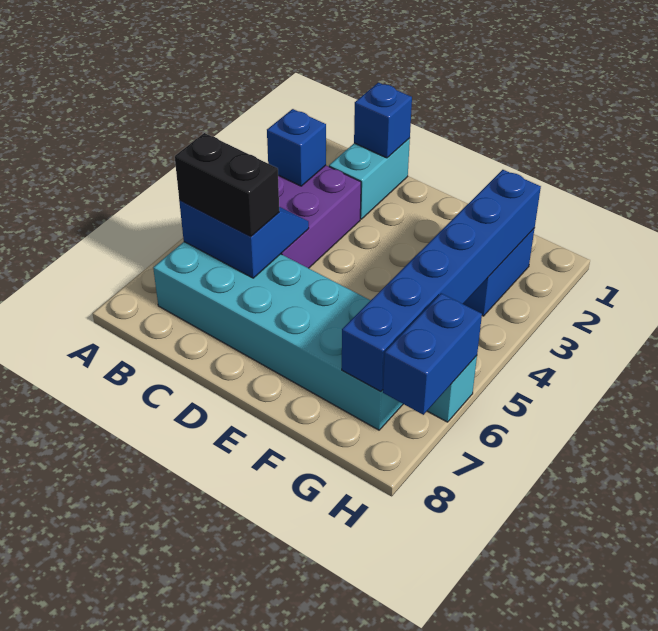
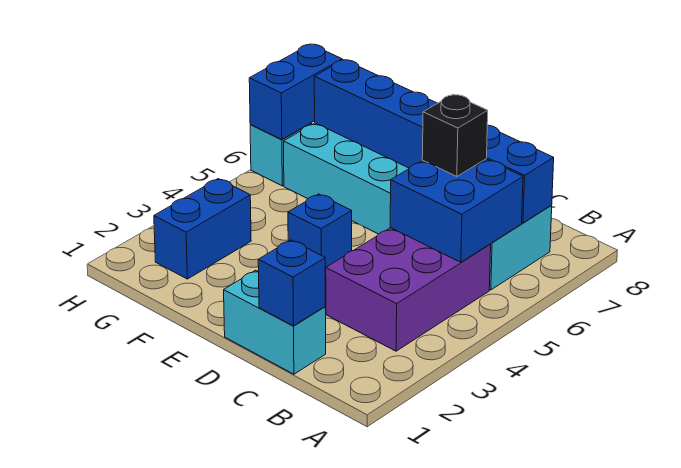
blue 1x1 brick [267,109,326,186] -> blue 1x1 brick moved to [288,194,352,273]
blue 2x2 slope [179,200,309,278] -> blue 2x2 brick [390,159,523,262]
black 1x2 brick [175,133,279,236] -> black 1x1 brick [422,94,488,177]
cyan 1x2 brick [329,138,410,219] -> cyan 1x2 brick turned to [224,270,326,374]
blue 1x6 brick [342,170,541,391] -> blue 1x6 brick turned to [314,60,554,223]

